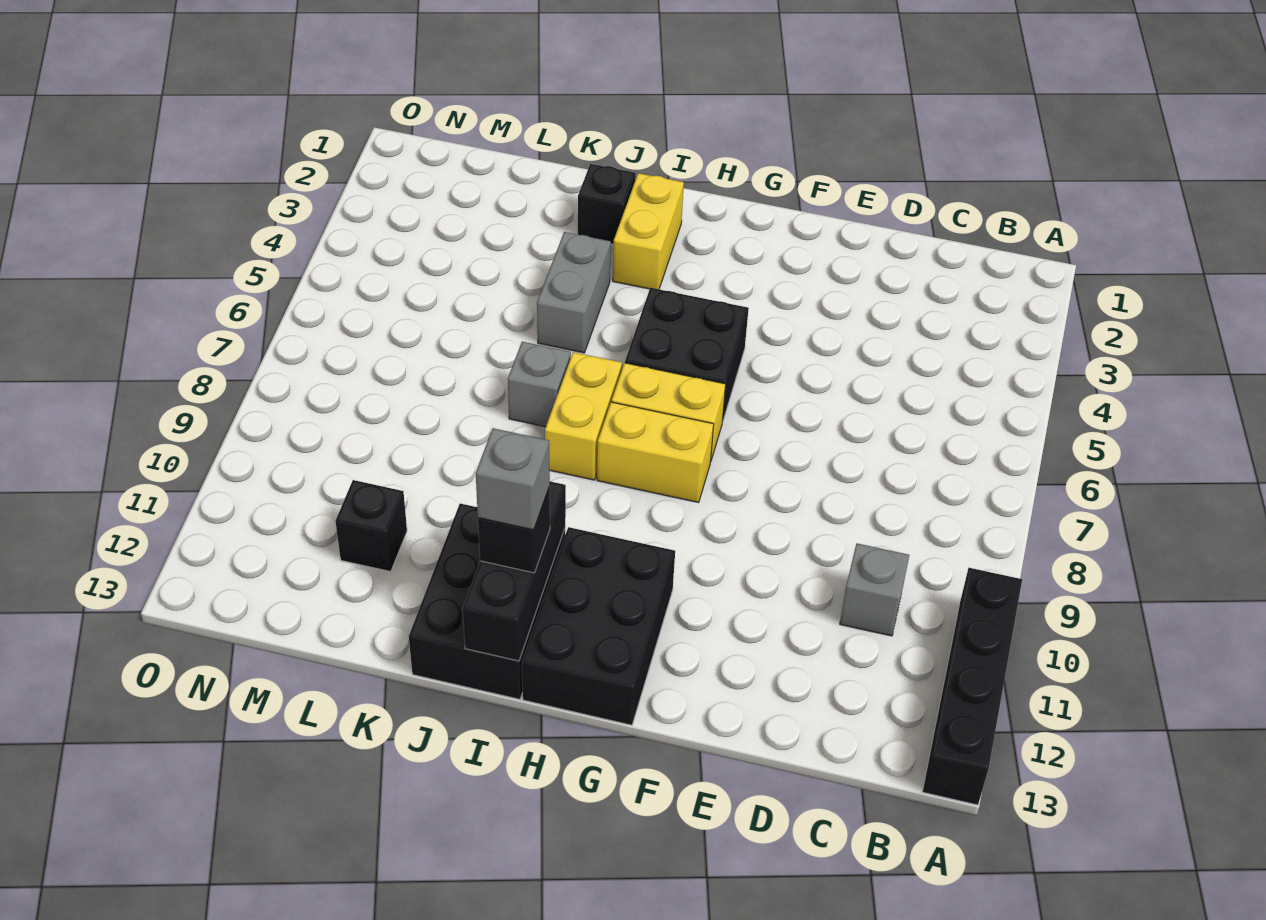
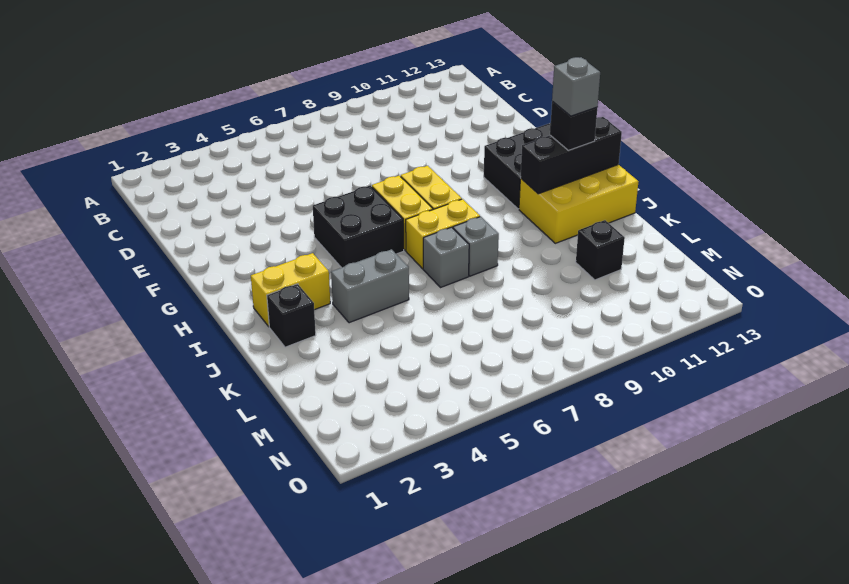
black 1x4 brick [922,568,1022,805] -> none
grey 1x1 brick [840,543,909,636] -> grey 1x1 brick moved to [453,217,499,276]
black 2x3 brick [409,504,565,699] -> yellow 2x3 brick [519,165,639,243]

